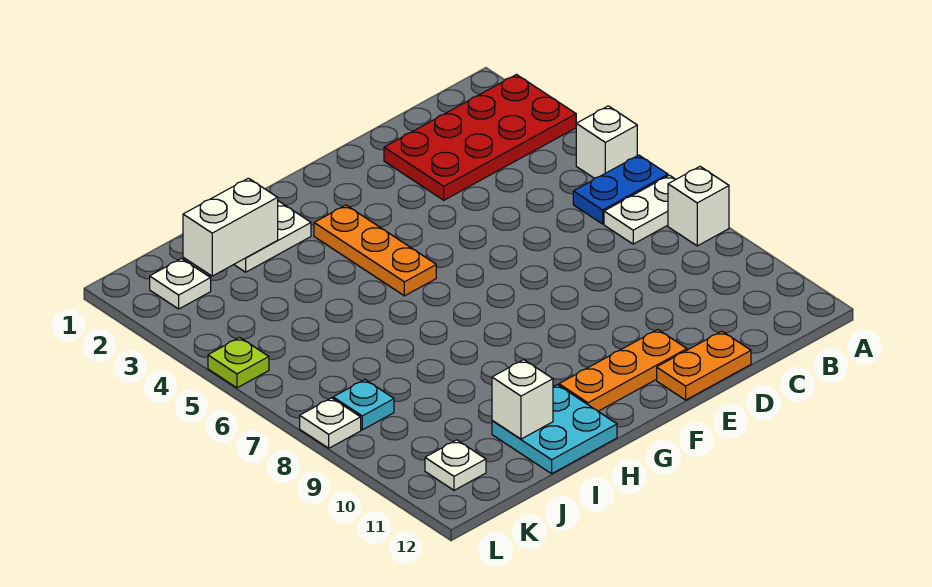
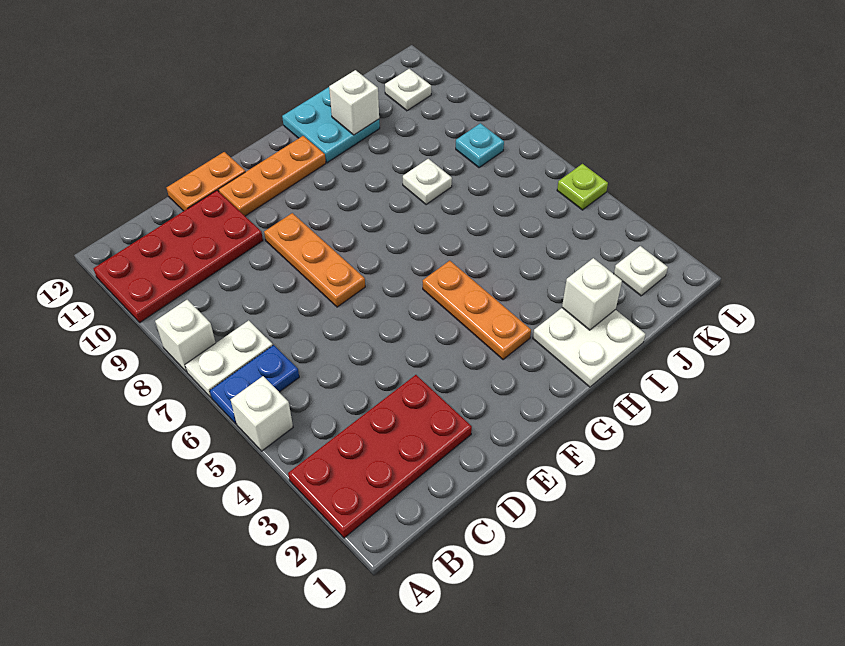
none -> red 2x4 plate [93,190,263,322]
none -> orange 1x3 plate [264,213,365,307]
white 1x2 brick [183,178,278,276] -> white 1x1 brick [562,258,622,330]
white 1x1 plate [300,398,361,448] -> white 1x1 plate moved to [403,159,452,205]

